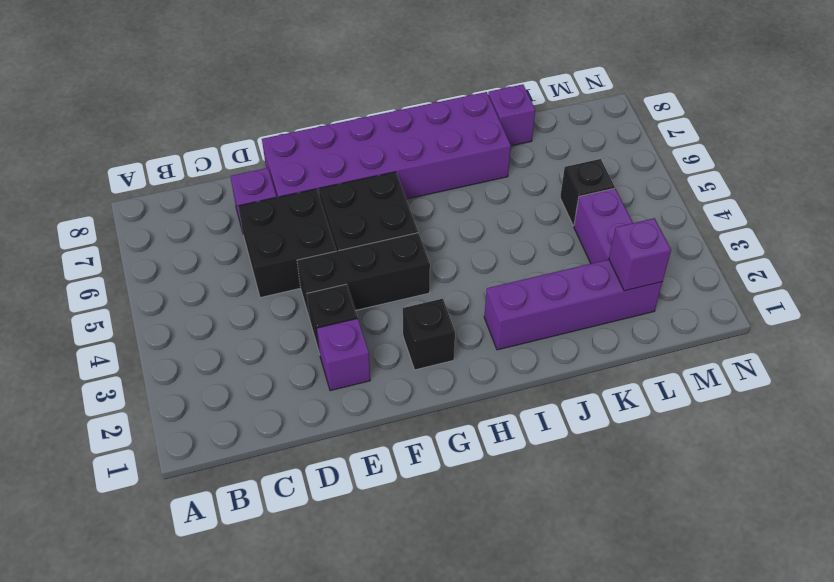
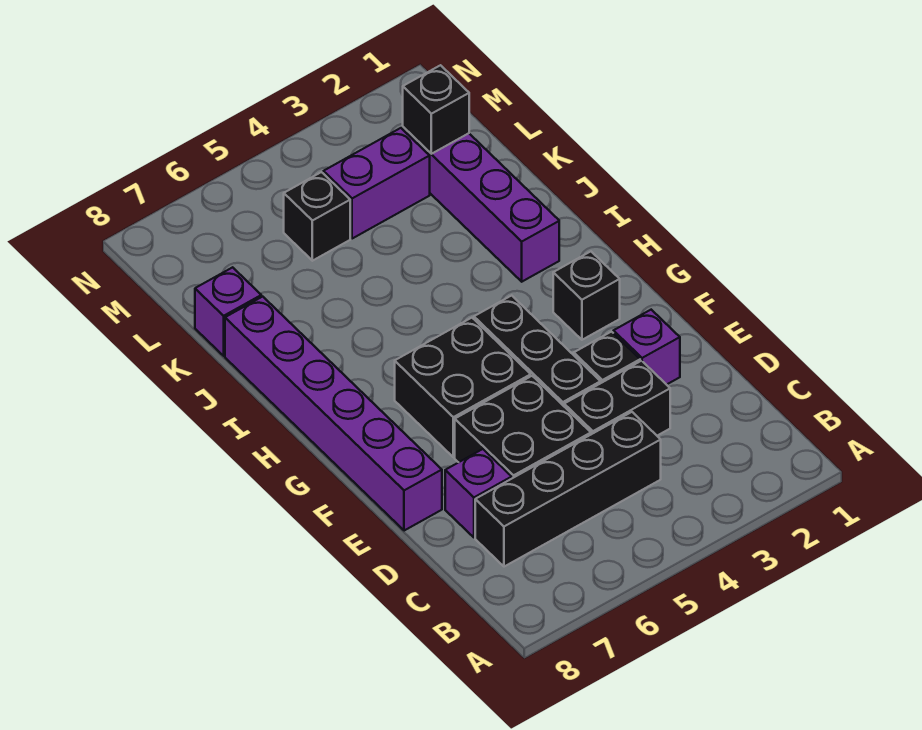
none -> black 1x4 brick [475,412,661,567]
none -> black 1x2 brick [564,361,670,436]
purple 2x6 brick [262,92,511,199] -> purple 1x6 brick [225,297,442,531]
purple 1x1 brick [609,218,671,291] -> black 1x1 brick [403,65,469,154]

